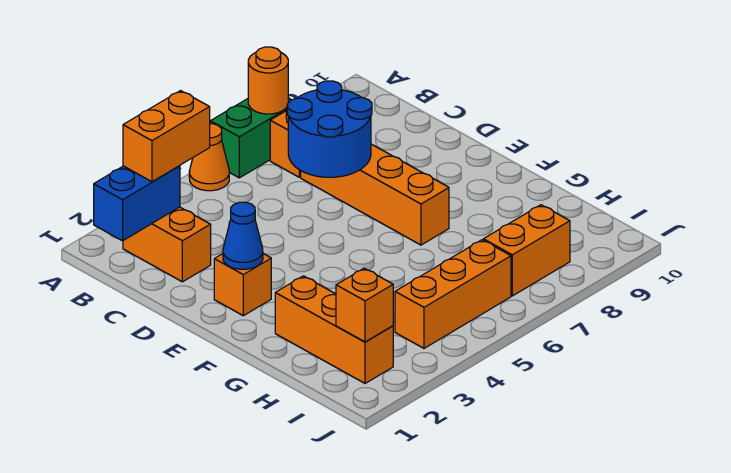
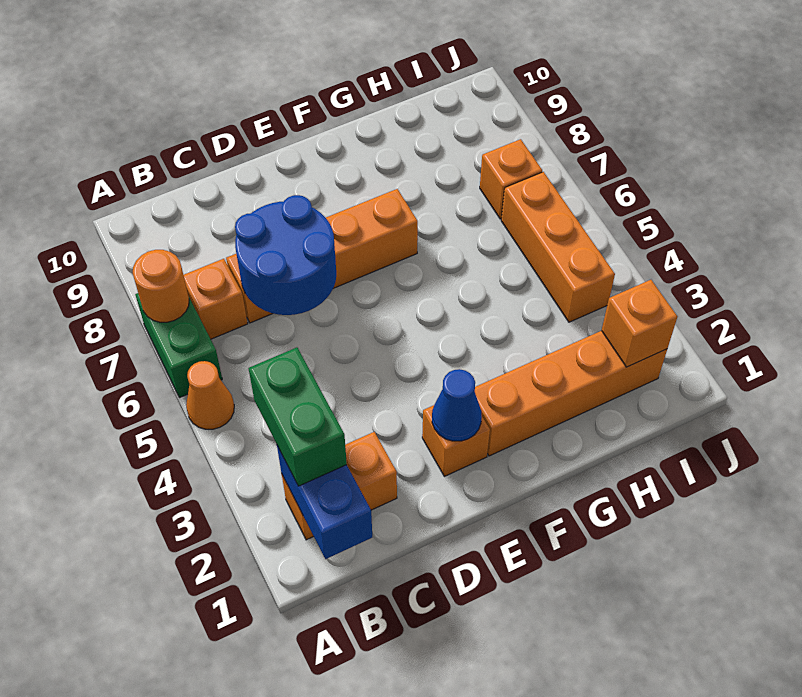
orange 1x2 brick [123,91,210,182] -> green 1x2 brick [248,348,347,486]
orange 1x3 brick [275,276,393,383] -> orange 1x4 brick [475,331,667,456]
orange 1x2 brick [483,205,570,296] -> orange 1x1 brick [480,139,542,219]

